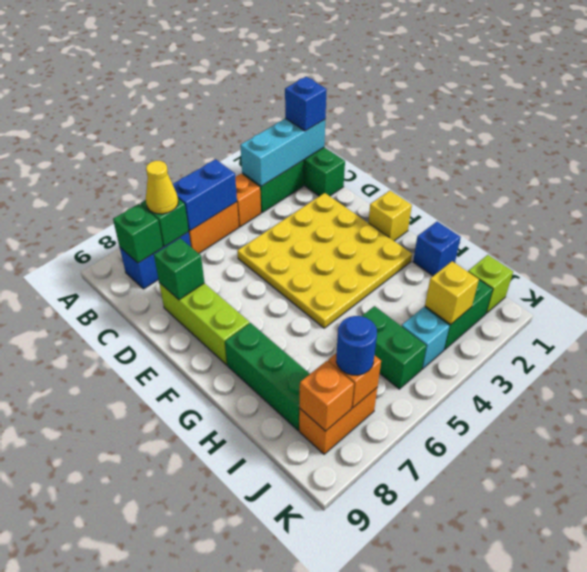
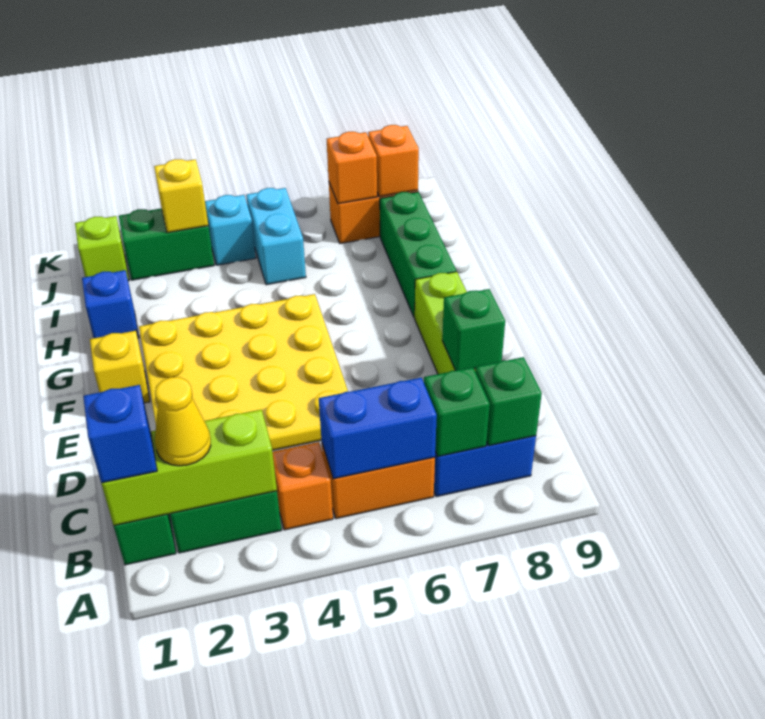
cyan 1x3 brick [240,118,325,186] -> lime 1x3 brick [101,409,277,526]
yellow 1x1 cone [146,161,178,214] -> yellow 1x1 cone moved to [155,377,211,466]
green 1x2 brick [362,306,426,389] -> cyan 1x2 brick [246,188,306,285]
blue 1x1 round brick [336,316,377,375] -> none

